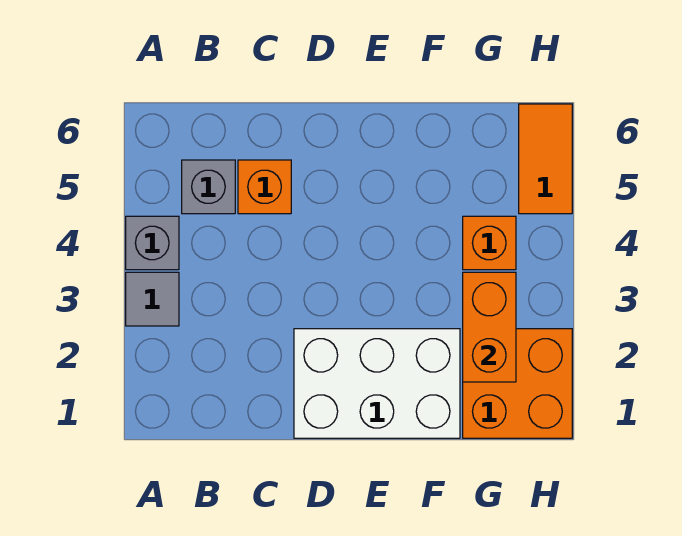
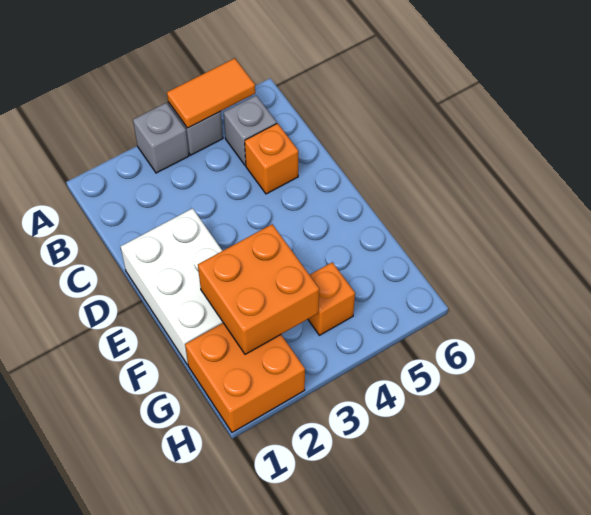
grey 1x1 tile [126,272,179,326] -> grey 1x1 brick [133,103,189,173]
orange 1x2 brick [463,272,516,382] -> orange 2x2 brick [198,224,319,354]
orange 1x2 tile [519,104,572,214] -> orange 1x2 tile moved to [167,58,255,128]

